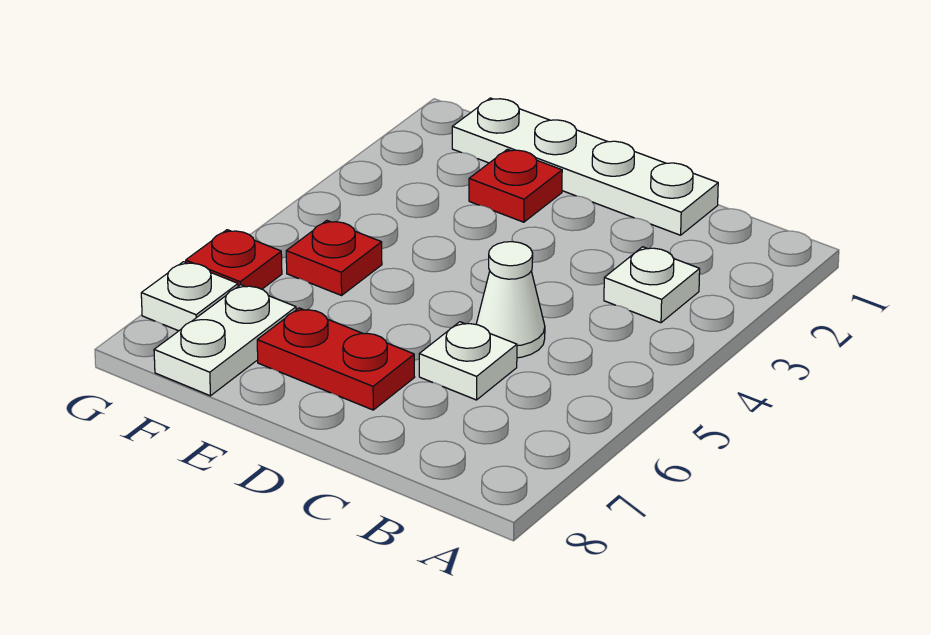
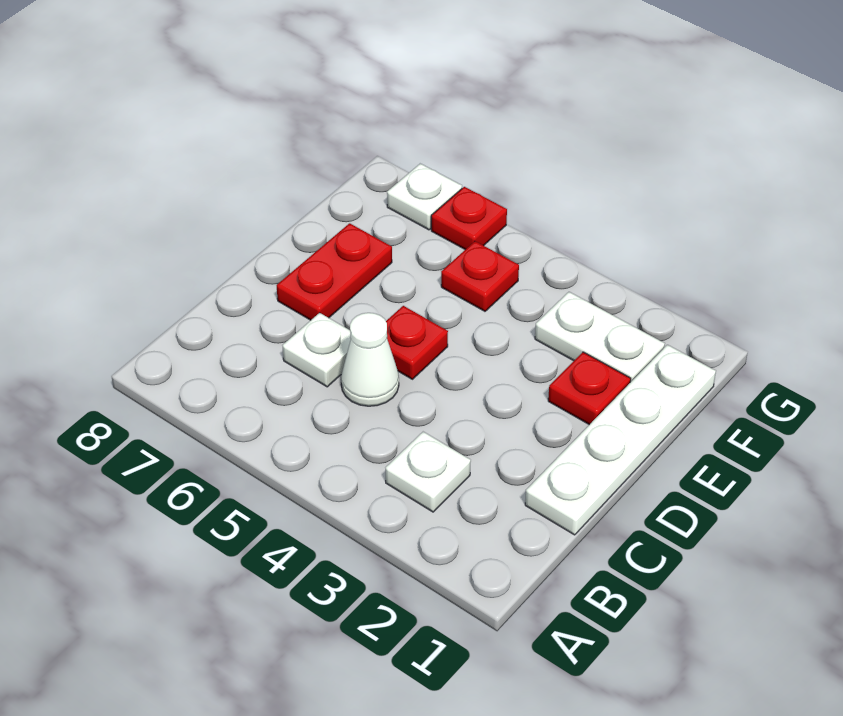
none -> red 1x1 plate [386,306,448,379]
white 1x2 plate [154,285,296,396] -> white 1x2 plate moved to [535,292,665,382]

